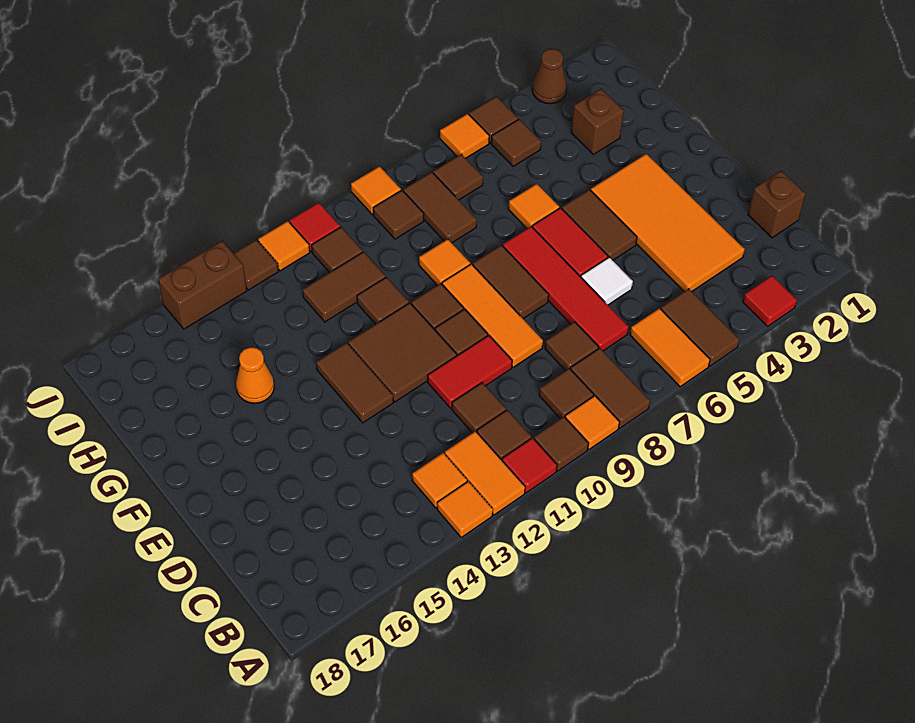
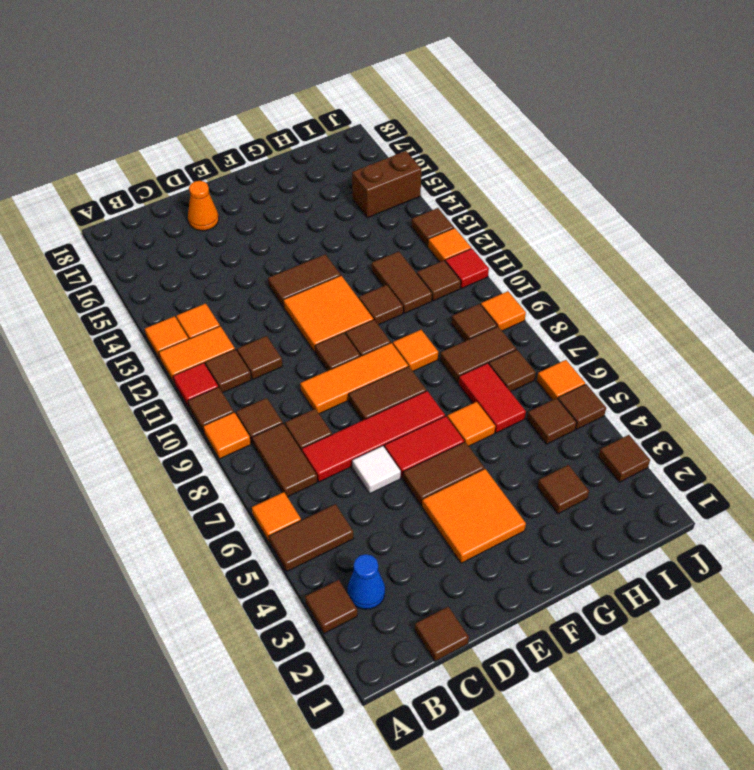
red 1x1 tile [743,276,797,326] -> brown 1x1 tile [305,580,357,633]
orange 1x2 tile [630,308,710,387] -> orange 1x1 tile [252,492,301,542]
brown 1x2 tile [571,348,650,428] -> brown 1x2 tile turned to [252,423,317,497]
none -> blue 1x1 cone [348,554,385,609]
brown 1x1 brick [748,171,806,238] -> brown 1x1 tile [415,607,469,661]
orange 2x4 tile [591,154,745,291] -> orange 2x2 tile [422,469,526,563]
red 1x2 tile [428,335,512,408] -> red 1x2 tile moved to [459,363,526,433]
brown 2x2 tile [348,303,457,402] -> orange 2x2 tile [283,276,373,352]
orange 1x1 cone [236,347,274,403] -> orange 1x1 cone moved to [188,181,219,231]
brown 1x1 brick [571,89,624,154] -> brown 1x1 tile [538,465,589,514]
brown 1x1 cone [532,49,567,104] -> brown 1x1 tile [599,435,650,482]
brown 1x2 brick [158,241,247,329] -> brown 1x2 brick turned to [352,151,422,218]

